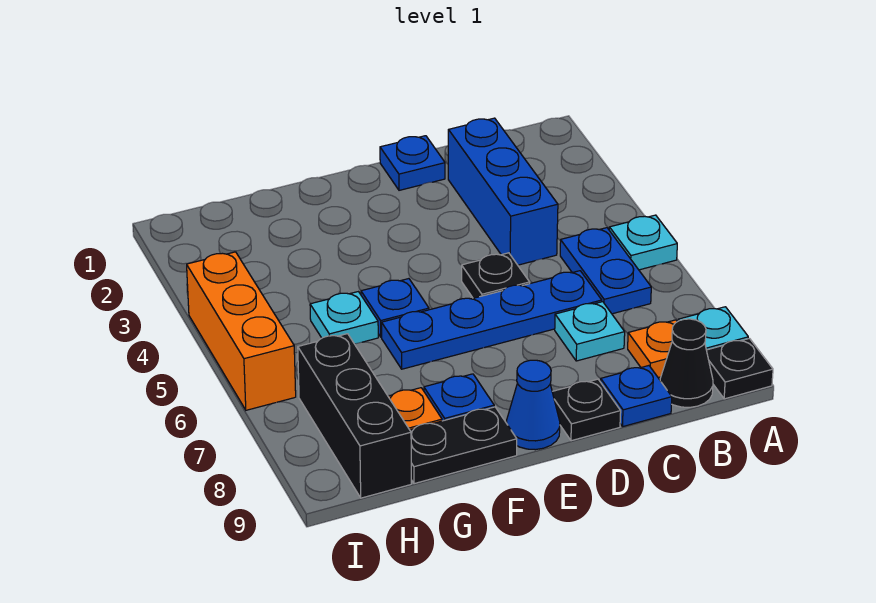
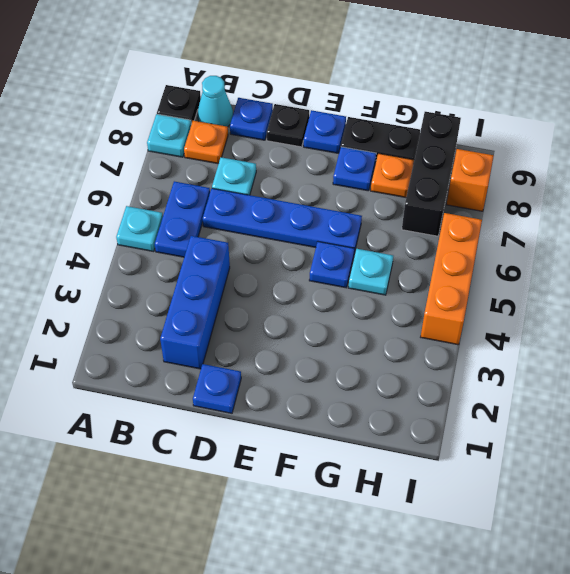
black 1x1 cone [660,319,713,407] -> cyan 1x1 cone [197,76,233,127]
black 1x1 plate [462,253,530,298] -> none
blue 1x1 cone [507,360,560,450] -> blue 1x1 plate [304,110,346,153]
none -> orange 1x1 brick [446,149,494,211]

